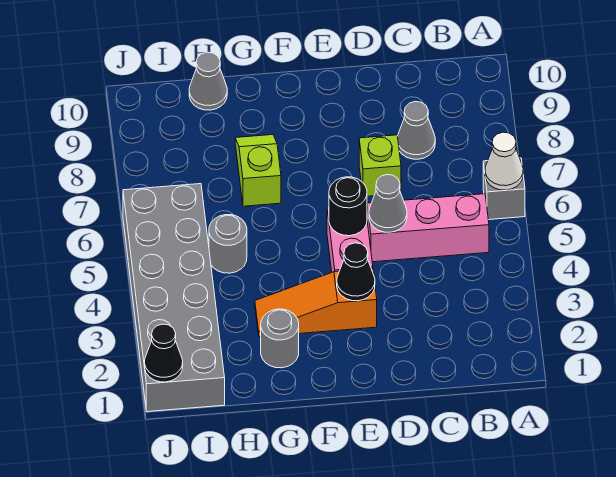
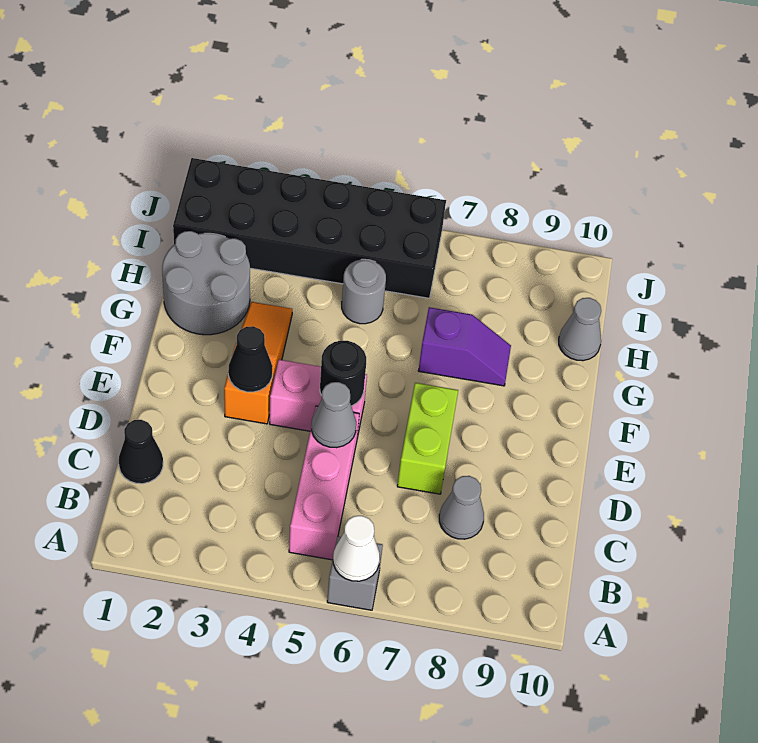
lime 1x1 brick [359,135,401,196] -> lime 1x2 brick [397,383,458,494]
grey 1x1 round brick [261,309,299,368] -> grey 2x2 round brick [162,231,250,335]
lime 1x2 slope [235,135,281,206] -> purple 1x2 slope [418,307,511,386]
grey 2x6 brick [123,184,225,412] -> black 2x6 brick [173,158,446,298]
black 1x1 cone [145,324,183,382] -> black 1x1 cone moved to [119,420,163,484]

